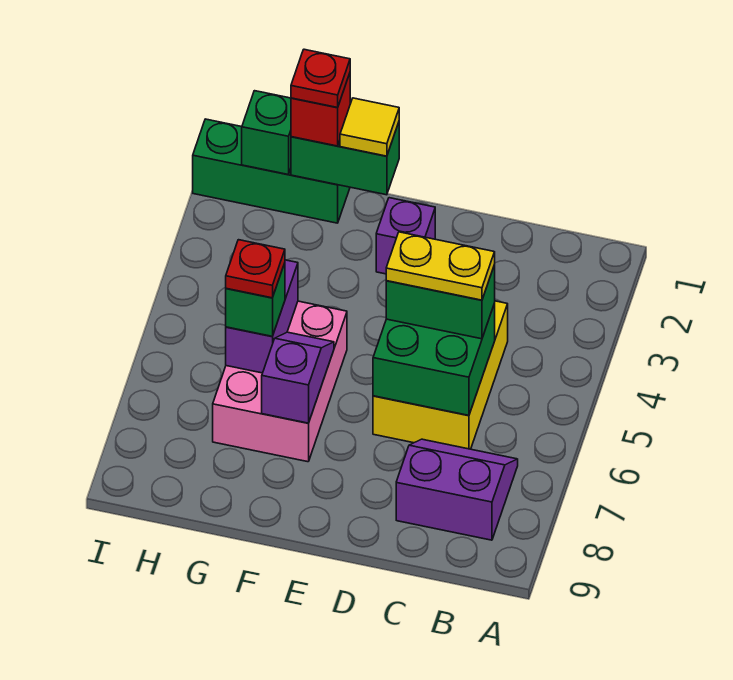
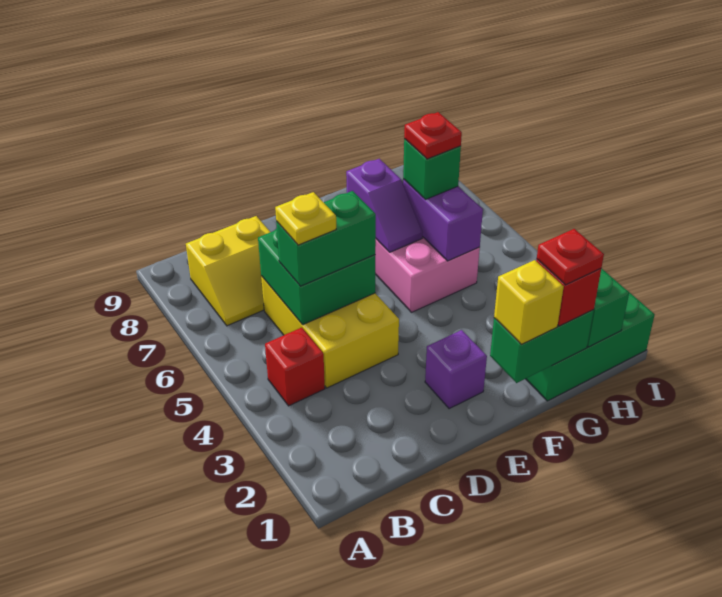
none -> red 1x1 brick [265,328,325,406]
purple 2x2 slope [396,439,518,540] -> yellow 2x2 slope [186,216,270,326]
yellow 1x2 plate [386,232,495,300] -> yellow 1x1 plate [275,192,336,245]
yellow 1x1 tile [340,98,399,156] -> yellow 1x1 brick [494,260,564,344]

